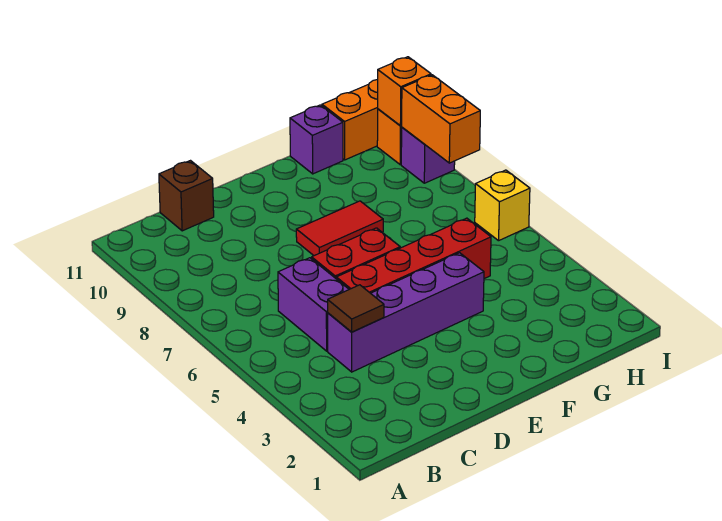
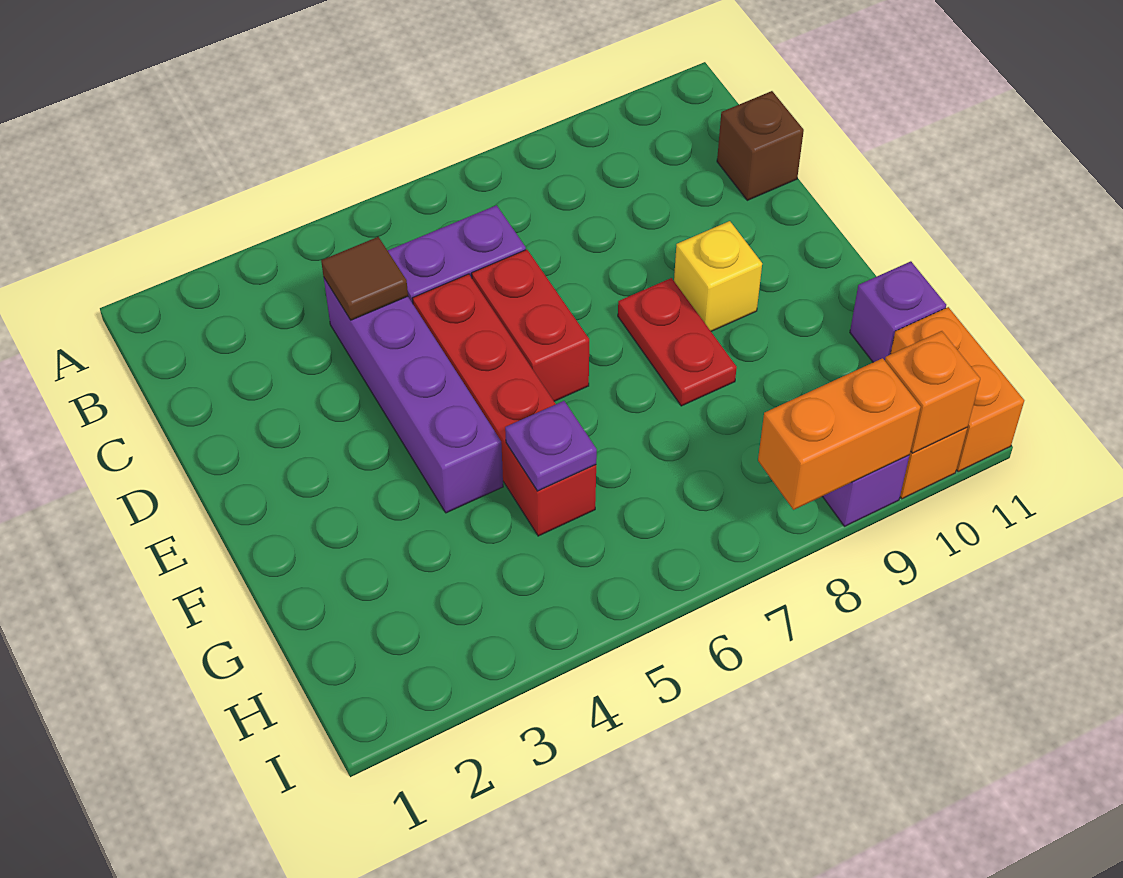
red 1x2 tile [296,201,383,256] -> red 1x2 plate [618,278,737,406]
none -> purple 1x1 plate [505,401,597,491]
yellow 1x1 brick [475,170,530,241] -> yellow 1x1 brick moved to [674,221,762,331]

